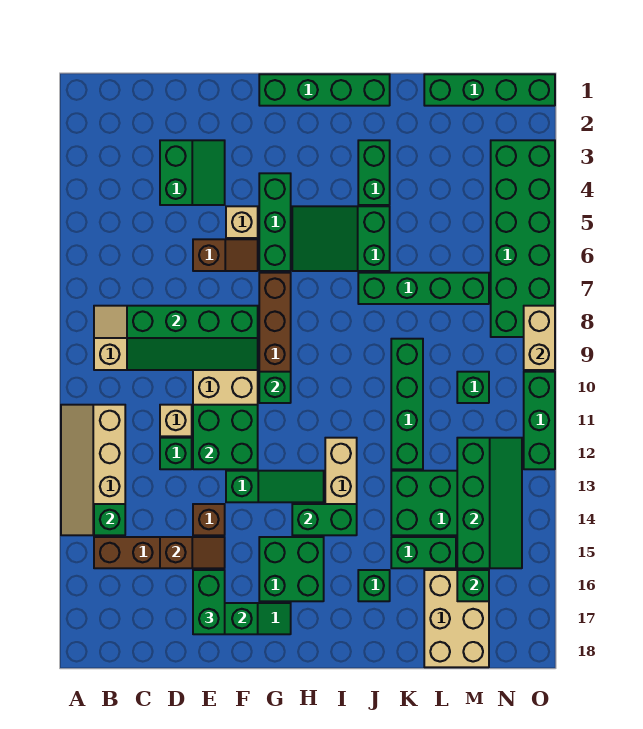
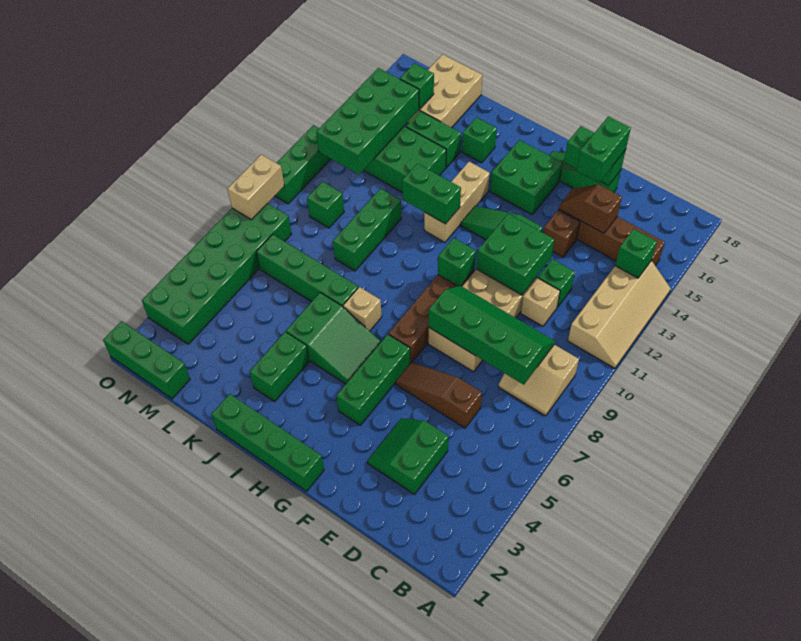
brown 1x2 slope [193,239,258,271] -> brown 1x3 slope [396,362,482,428]
tan 1x1 brick [226,206,258,238] -> tan 1x1 brick moved to [343,287,382,331]
green 1x2 brick [292,504,357,535] -> green 1x2 brick moved to [402,163,461,224]
green 1x4 brick [391,339,423,469] -> green 1x3 brick [333,189,401,271]
green 1x4 brick [424,74,555,106] -> green 1x3 brick [103,321,190,399]
green 2x4 slope [457,438,522,568] -> green 2x4 brick [316,68,419,174]

